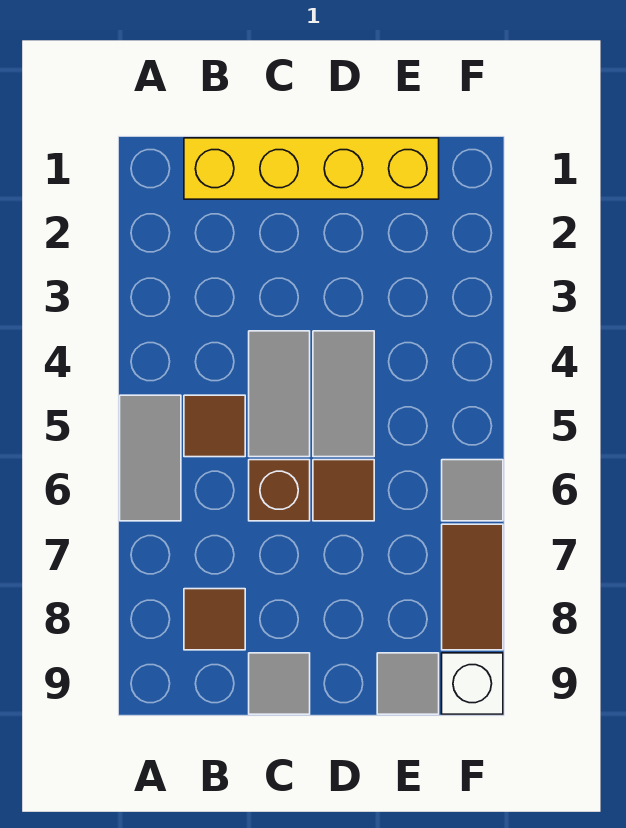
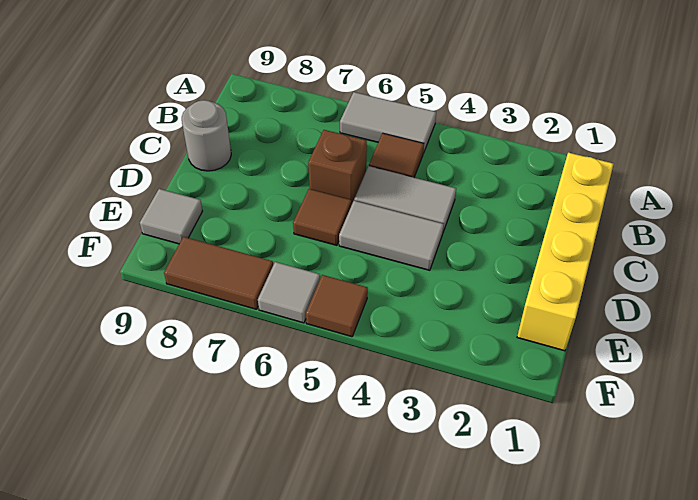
brown 1x1 tile [184,589,245,650] -> brown 1x1 tile moved to [306,275,368,337]
grey 1x1 tile [249,653,310,714] -> grey 1x1 round brick [182,100,231,171]
white 1x1 brick [442,653,503,714] -> none

